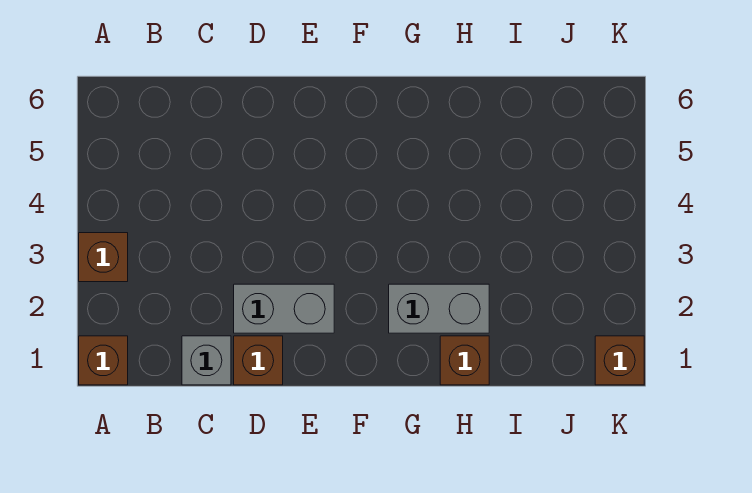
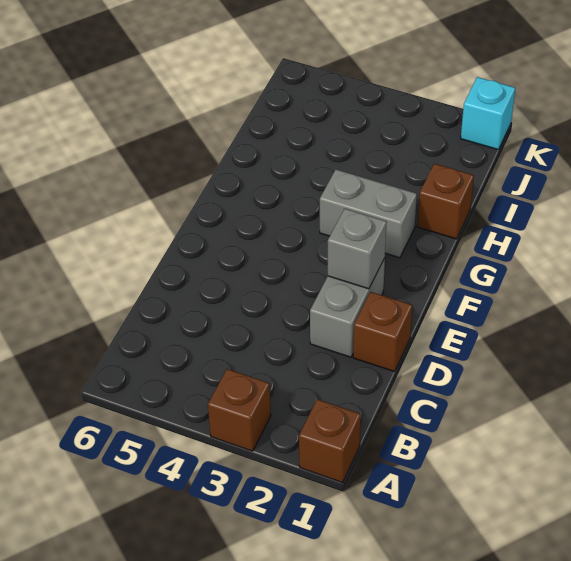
grey 1x1 brick [182,336,231,385] -> grey 1x1 brick moved to [328,209,387,289]
grey 1x2 brick [389,284,489,333] -> grey 1x2 brick turned to [320,170,417,258]
brown 1x1 brick [595,336,644,385] -> cyan 1x1 brick [461,77,515,150]

